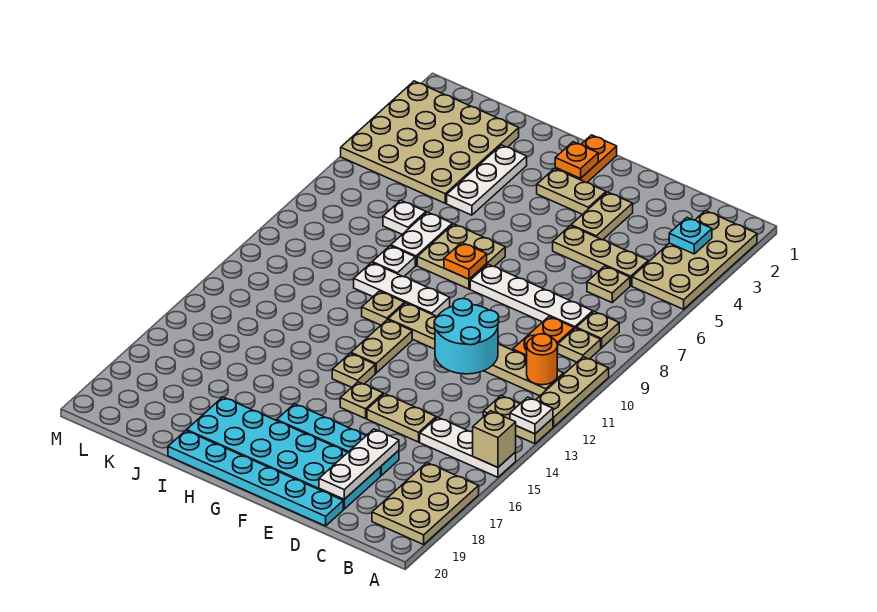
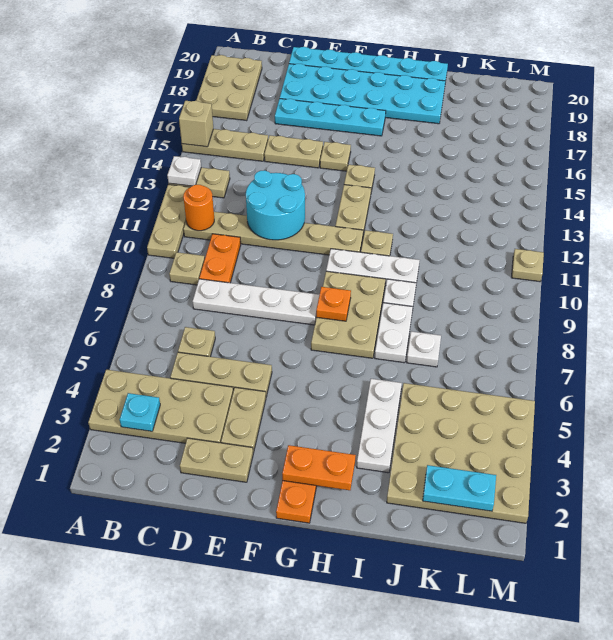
tan 2x4 plate [632,211,757,309] -> tan 2x4 plate turned to [88,370,233,443]
white 1x3 plate [420,417,516,477] -> tan 1x3 plate [182,129,268,161]
tan 1x1 plate [576,311,619,348] -> tan 1x1 plate moved to [511,249,544,282]
white 1x3 plate [319,429,399,499] -> none
tan 1x2 plate [537,168,606,214] -> tan 1x2 plate moved to [180,438,253,482]
orange 1x1 plate [555,142,598,179] -> orange 1x2 plate [282,445,356,490]
tan 2x2 plate [417,224,505,289] -> tan 2x3 plate [311,271,385,358]
none -> cyan 1x2 plate [423,465,496,511]

